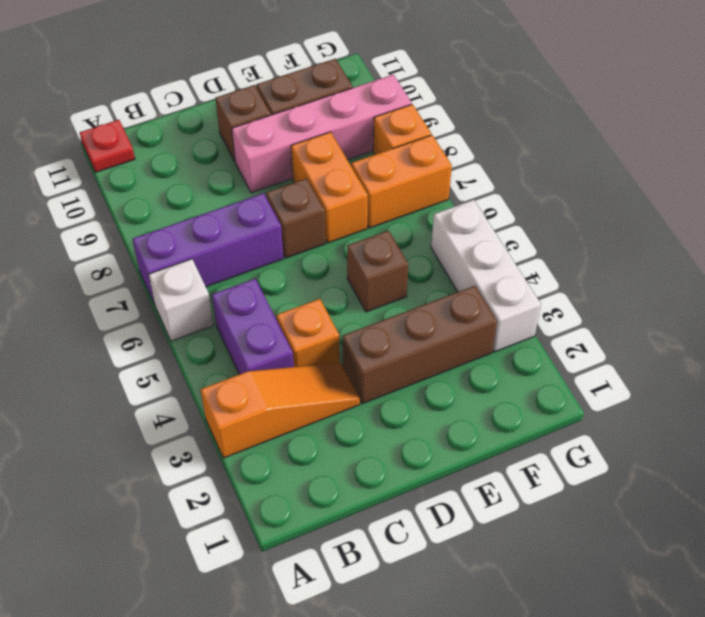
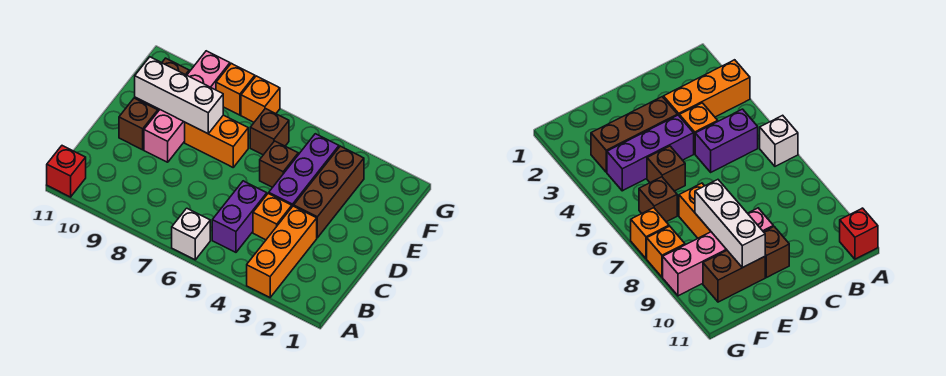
orange 1x3 slope [201,363,360,458] -> orange 1x3 brick [247,206,317,297]
purple 1x3 brick [133,193,283,305] -> purple 1x3 brick moved to [269,134,339,206]
red 1x1 plate [80,120,135,172] -> red 1x1 brick [47,146,86,197]
purple 1x2 brick [212,279,294,375] -> purple 1x2 brick turned to [212,181,267,252]
brown 1x1 brick [266,178,326,258] -> brown 1x1 brick moved to [250,109,289,155]
orange 1x2 brick [351,135,452,228] -> orange 1x1 brick [241,76,280,122]
white 1x3 brick [431,200,541,352] -> white 1x3 brick moved to [135,57,223,134]

